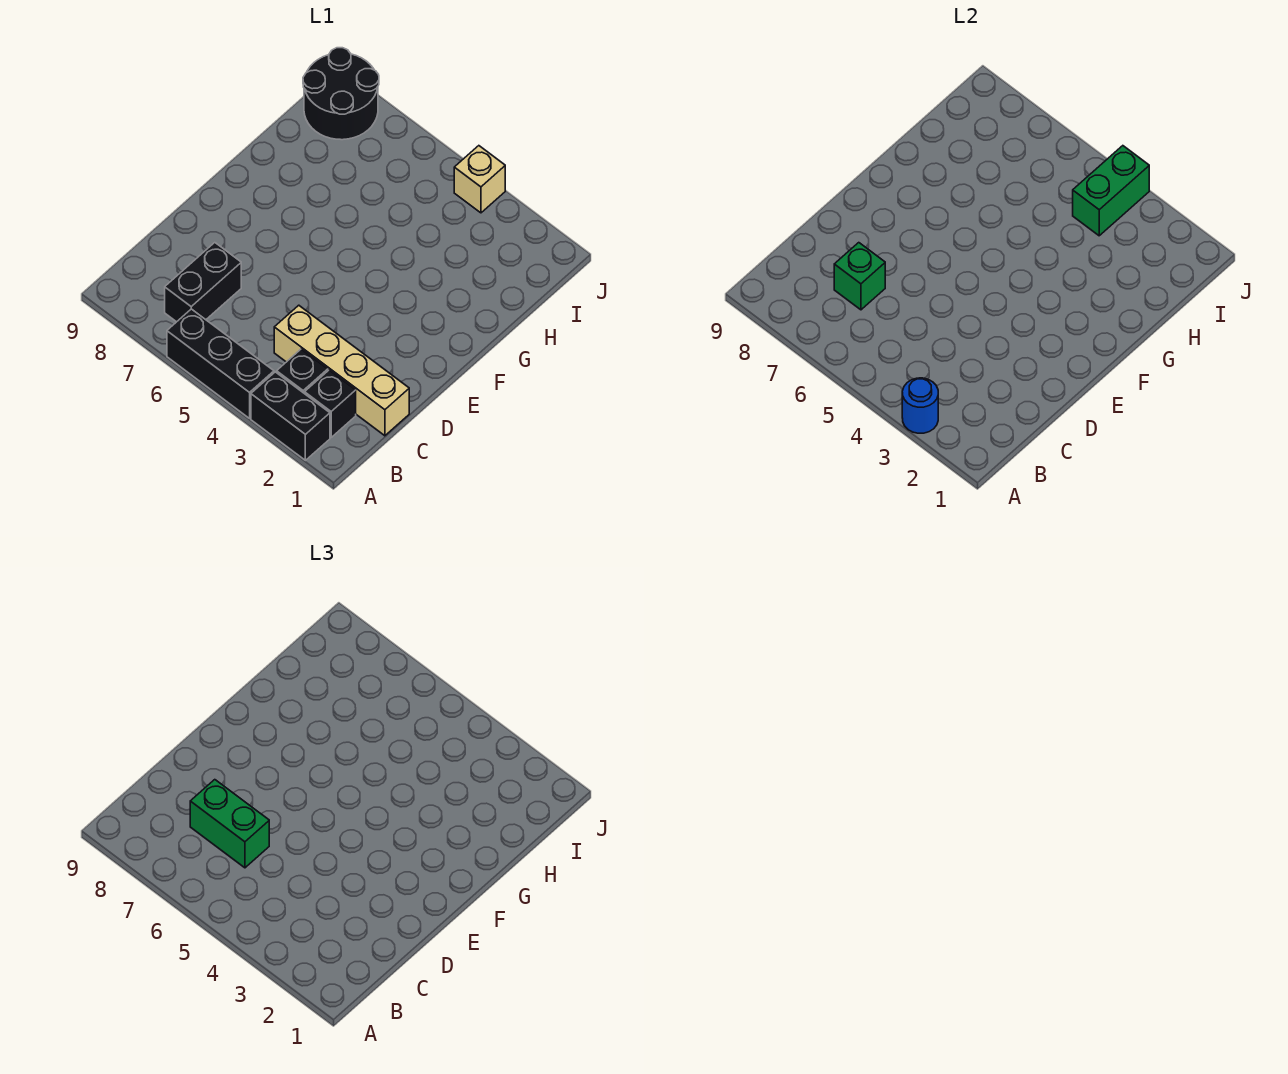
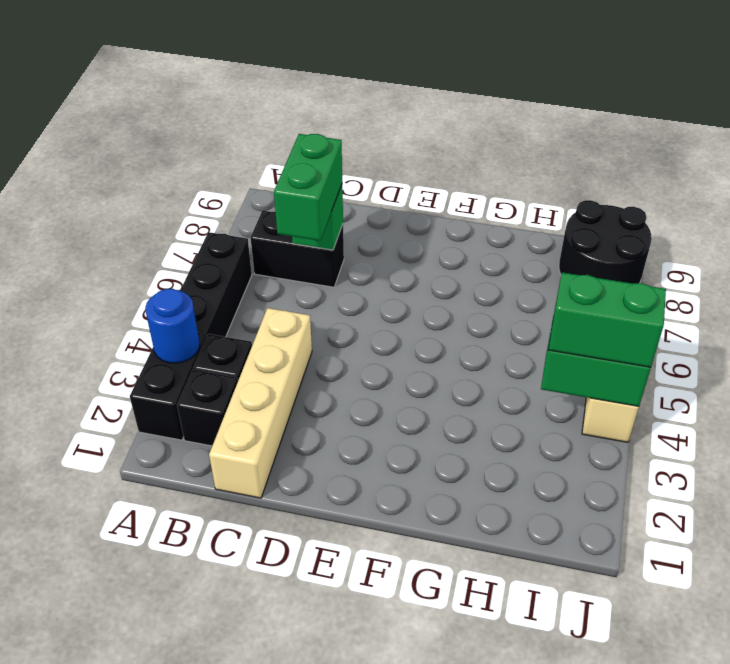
none -> green 1x2 brick [548,272,666,367]

